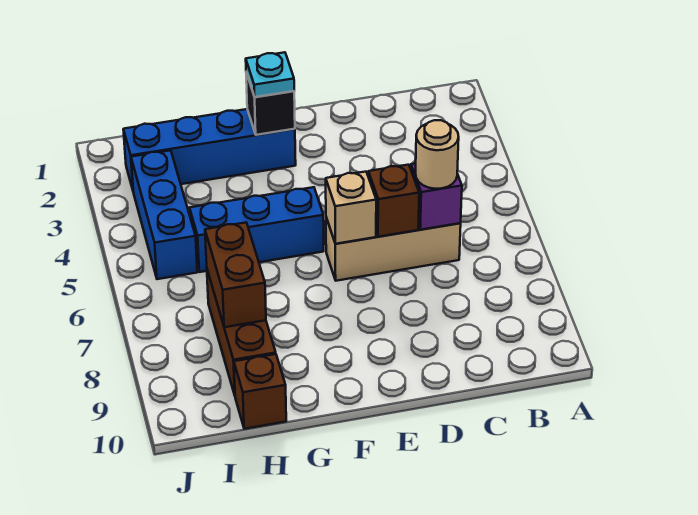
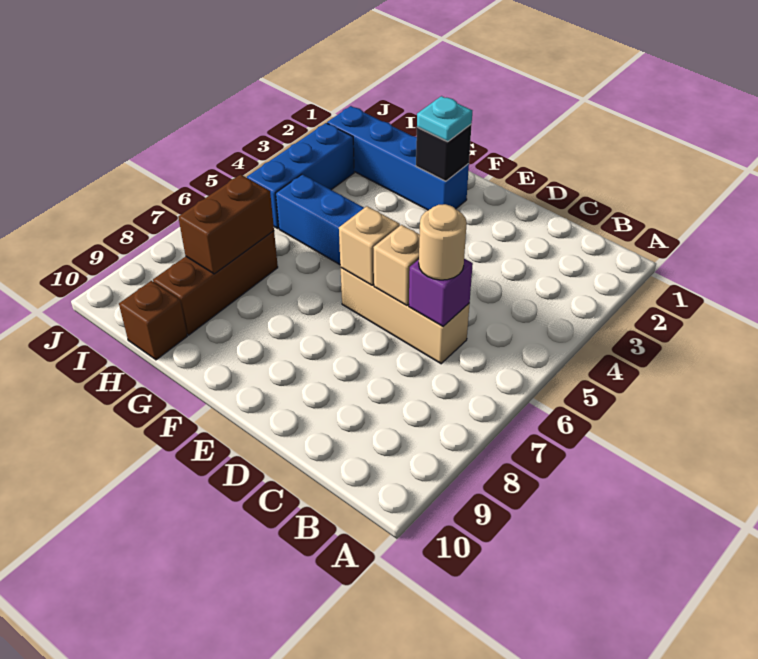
brown 1x1 brick [368,165,419,237] -> tan 1x1 brick [373,225,420,306]

